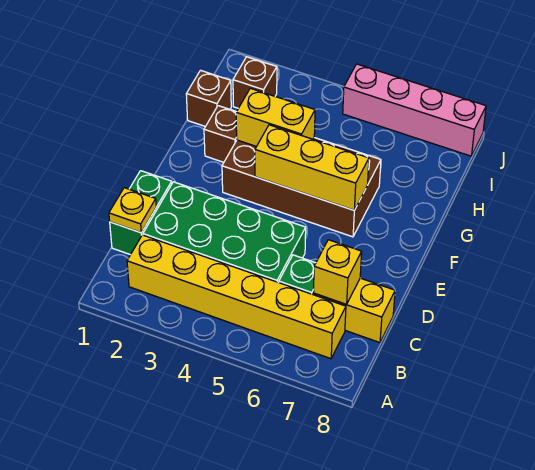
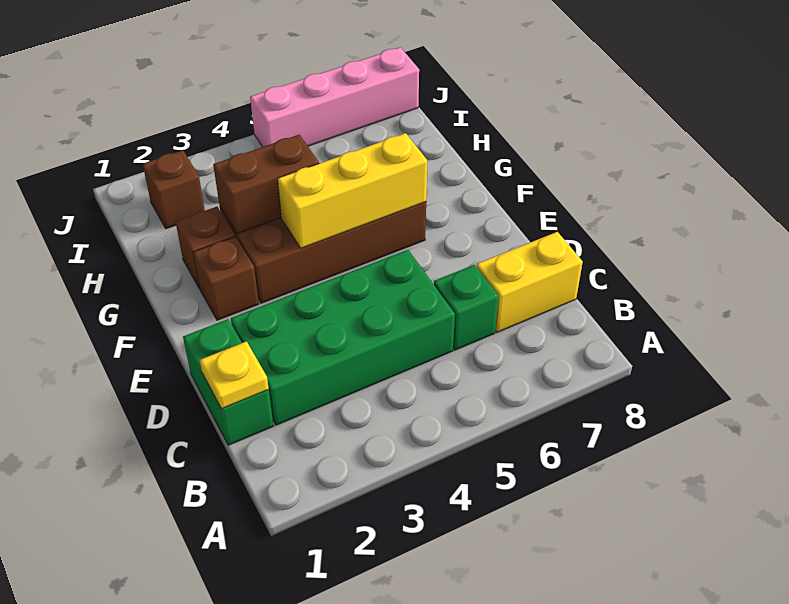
yellow 1x6 brick [127,235,346,359] -> none
yellow 1x1 brick [313,240,362,304] -> none
yellow 1x2 brick [236,88,315,146] -> brown 1x2 brick [213,135,319,234]
brown 1x1 brick [186,70,231,126] -> brown 1x1 brick moved to [193,237,259,320]

